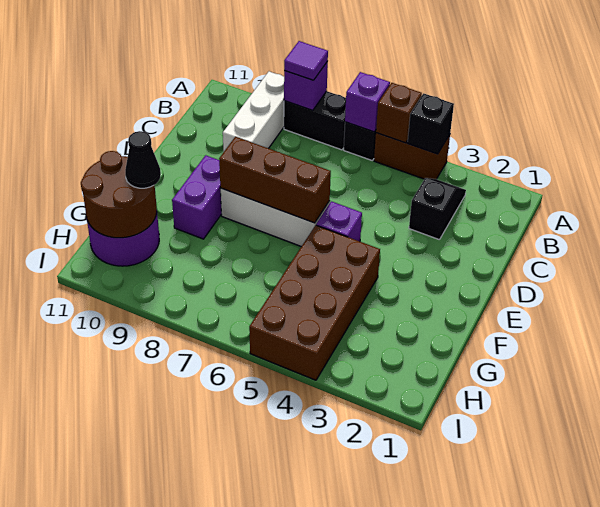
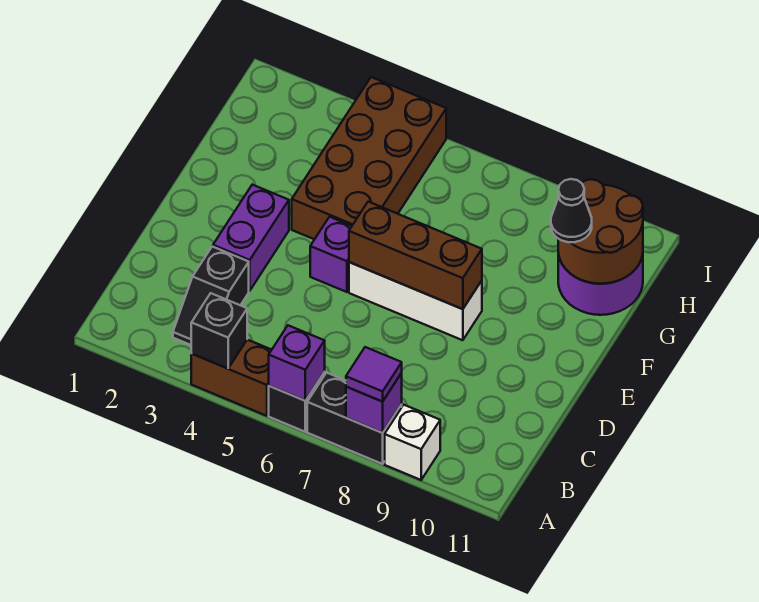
brown 1x1 brick [376,83,422,143] -> none
white 1x3 brick [223,71,284,151] -> white 1x1 brick [385,405,440,480]
purple 1x2 brick [172,155,222,239] -> purple 1x2 brick moved to [213,185,289,291]

